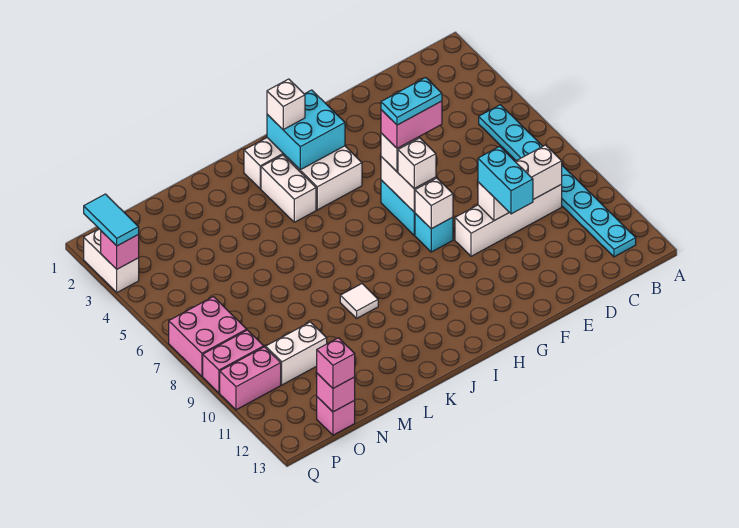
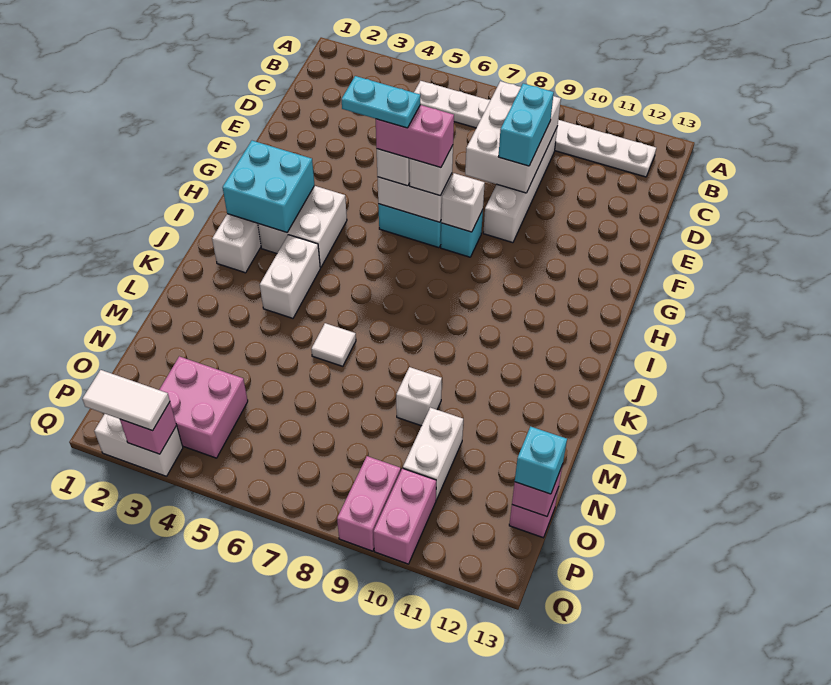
cyan 1x8 plate [479,105,636,257] -> white 1x8 plate [414,81,656,177]
white 1x3 brick [478,145,562,221] -> white 2x3 brick [465,81,561,193]
cyan 1x2 brick [478,147,533,214] -> cyan 1x2 brick turned to [498,83,554,166]
pink 1x2 brick [381,101,442,148] -> pink 1x2 brick turned to [376,105,454,168]
cyan 1x2 plate [381,78,442,125] -> cyan 1x2 plate turned to [342,76,420,128]
white 1x1 brick [267,79,305,130] -> white 1x1 brick moved to [396,367,442,426]
white 1x2 brick [261,155,316,222] -> white 1x2 brick turned to [260,235,320,318]
white 1x1 tile [340,284,378,318] -> white 1x1 tile moved to [311,323,356,366]
pink 1x1 brick [317,338,355,388] -> cyan 1x1 brick [515,427,567,494]
pink 2x2 brick [169,297,247,376] -> pink 2x2 brick moved to [159,356,248,458]
cyan 1x2 tile [84,194,139,246] -> white 1x2 tile [82,370,170,431]

